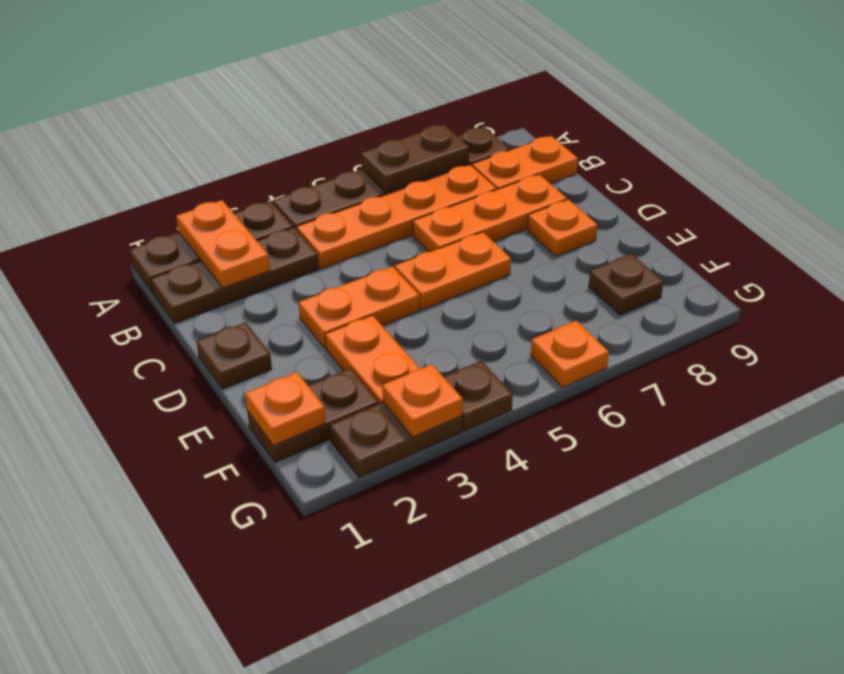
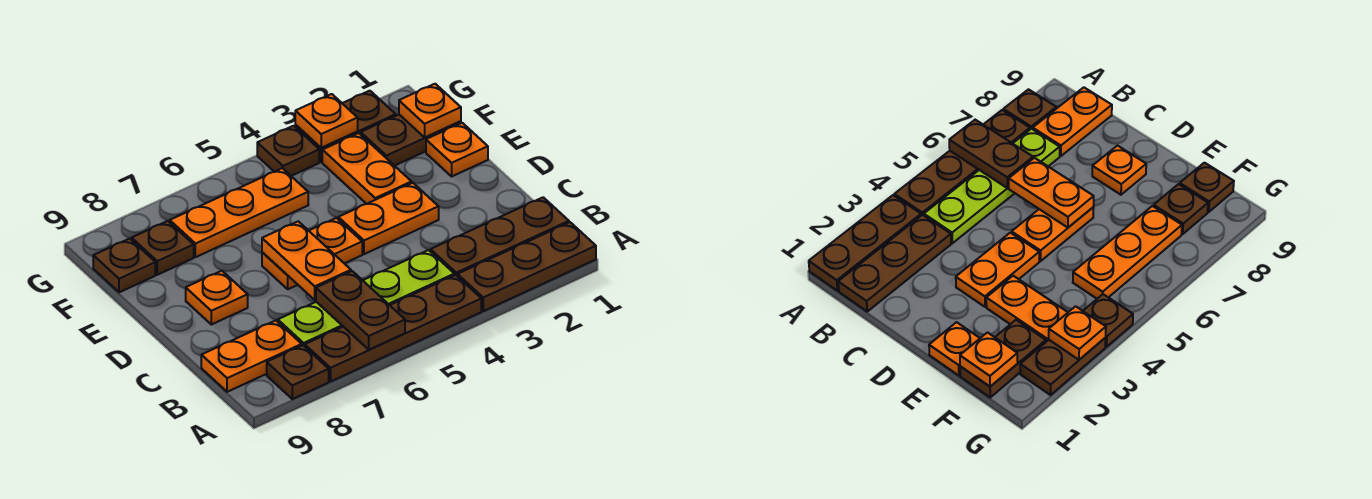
orange 1x2 plate [176,200,270,288] -> orange 1x2 plate moved to [262,221,351,300]
brown 1x2 plate [361,125,469,192] -> brown 1x2 plate turned to [316,271,405,350]
orange 1x4 plate [297,165,496,269] -> lime 1x4 plate [278,250,454,347]
orange 1x3 plate [413,174,567,252] -> orange 1x3 plate moved to [170,168,308,257]
brown 1x1 plate [196,322,272,389] -> brown 1x1 plate moved to [93,239,155,292]
orange 1x1 plate [531,321,609,388] -> orange 1x1 plate moved to [426,123,488,176]

